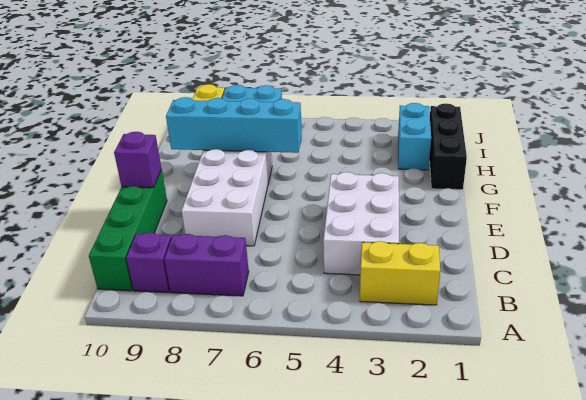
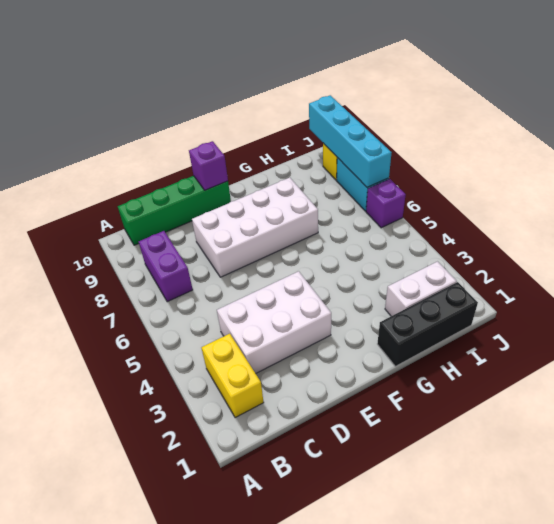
purple 1x1 brick [126,232,171,292] -> purple 1x1 brick moved to [366,179,406,228]
cyan 1x4 brick [166,97,302,153] -> cyan 1x4 brick moved to [309,95,392,187]
cyan 1x2 brick [398,103,431,170] -> white 1x2 brick [385,262,457,316]

